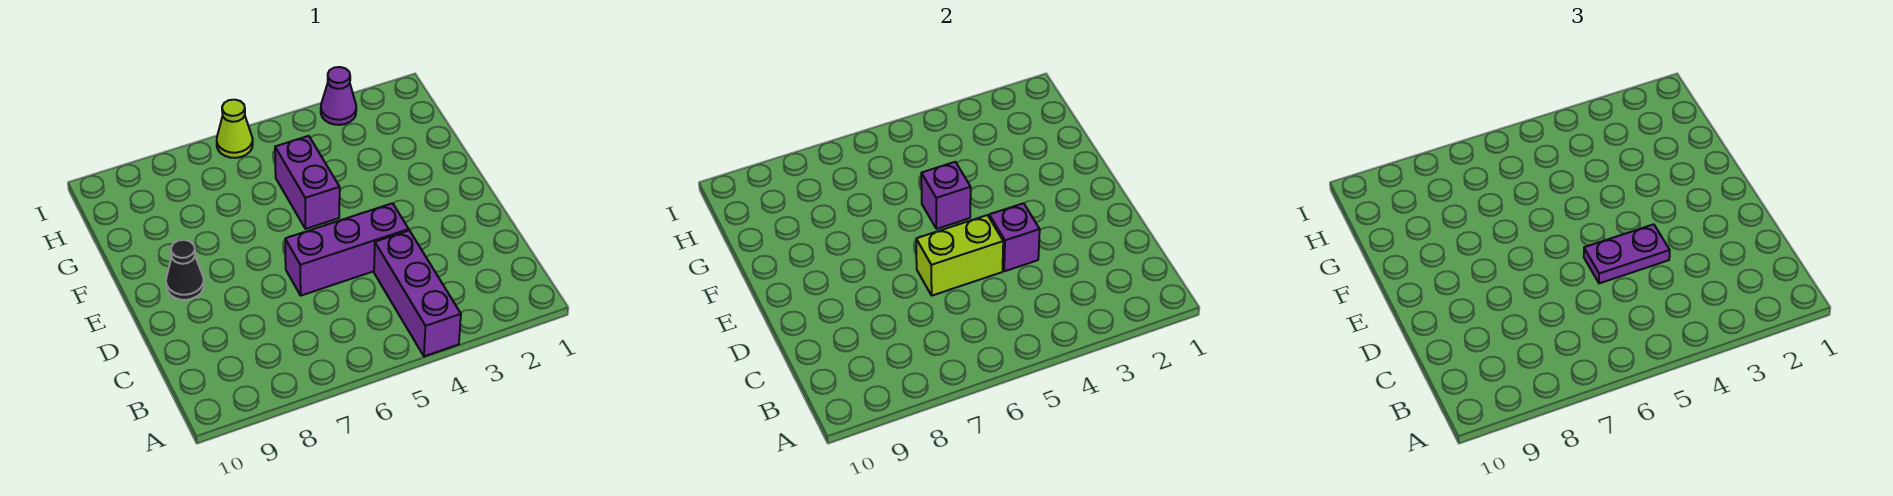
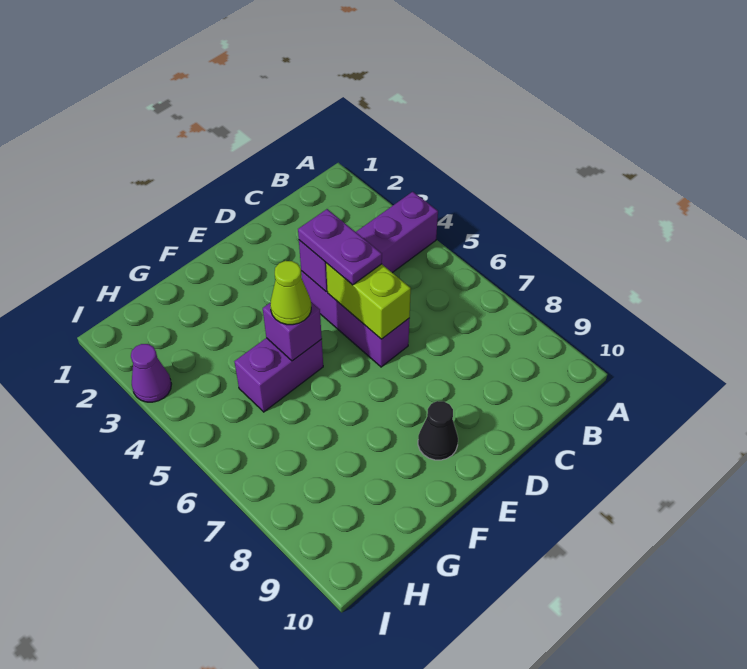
lime 1x1 cone [217,100,253,158] -> lime 1x1 cone moved to [270,261,311,325]

